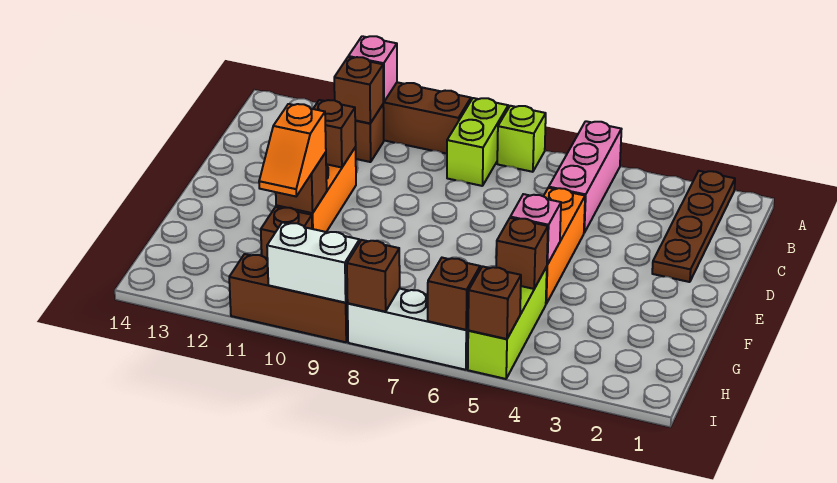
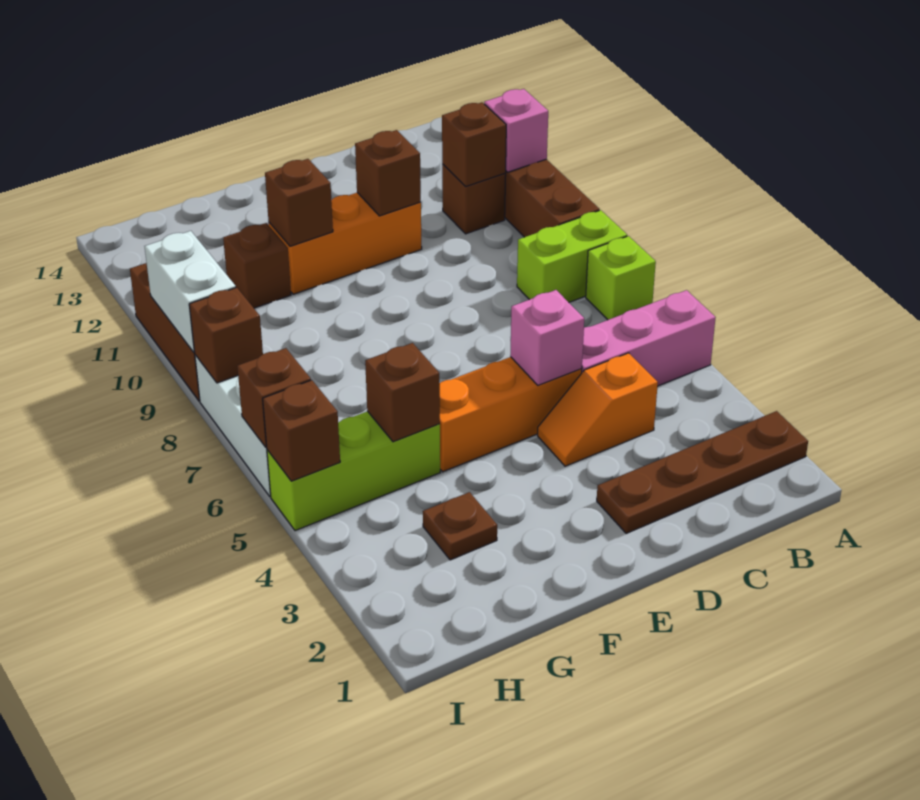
pink 1x1 brick [510,194,561,265] -> pink 1x1 brick moved to [510,290,584,385]
orange 1x2 slope [259,104,326,196] -> orange 1x2 slope moved to [538,353,658,466]
none -> brown 1x1 plate [423,492,497,560]

